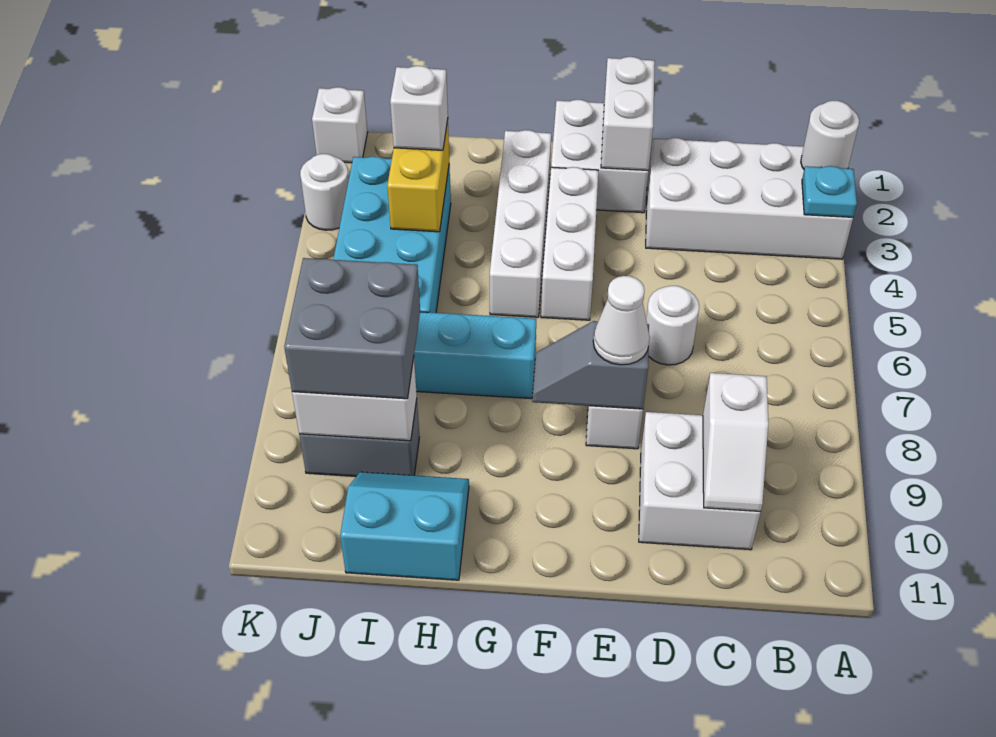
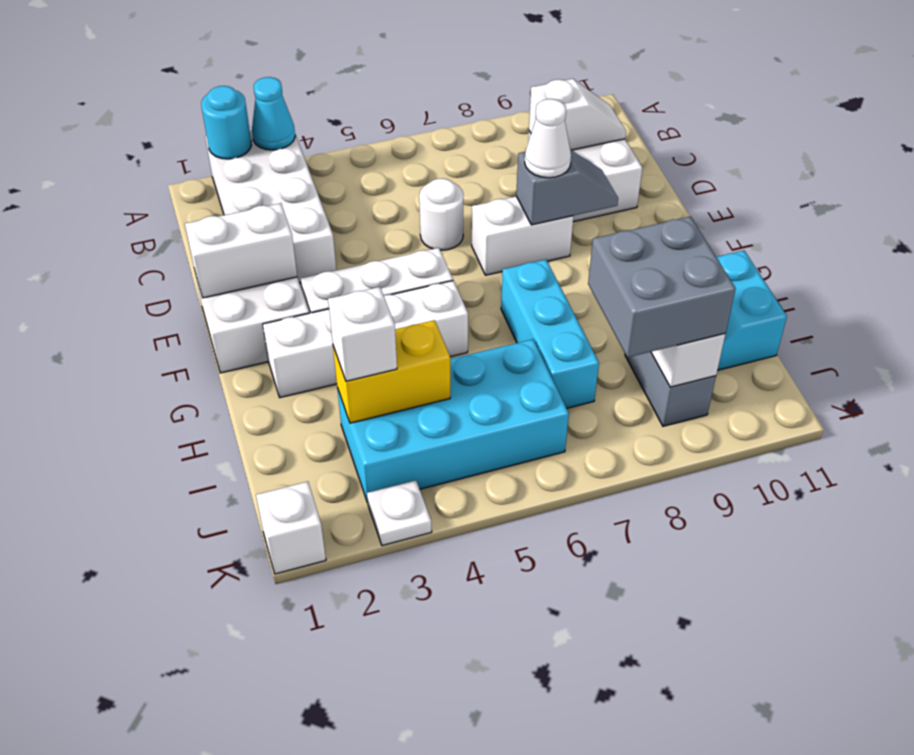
white 1x1 round brick [801,101,859,169] -> cyan 1x1 round brick [201,86,251,159]
cyan 1x1 plate [802,166,857,217] -> cyan 1x1 cone [252,77,295,150]
grey 1x2 slope [532,321,649,409] -> grey 1x2 slope turned to [516,149,618,225]
white 1x1 round brick [300,154,349,230] -> white 1x1 plate [367,480,432,546]

